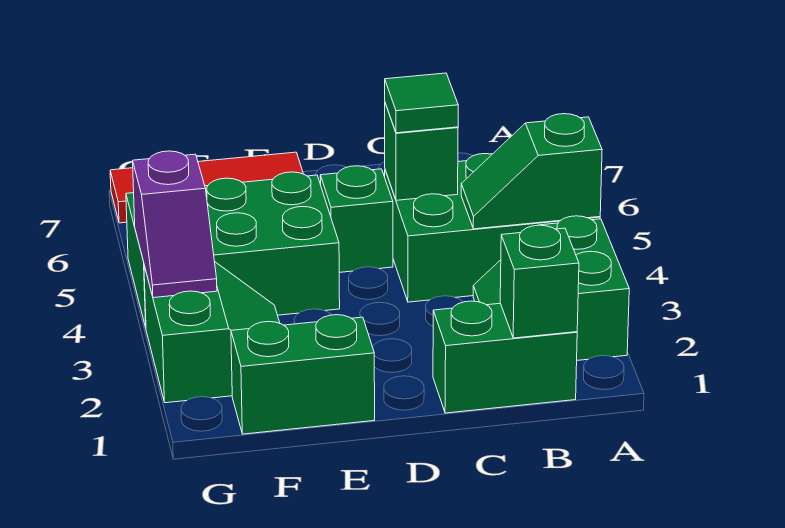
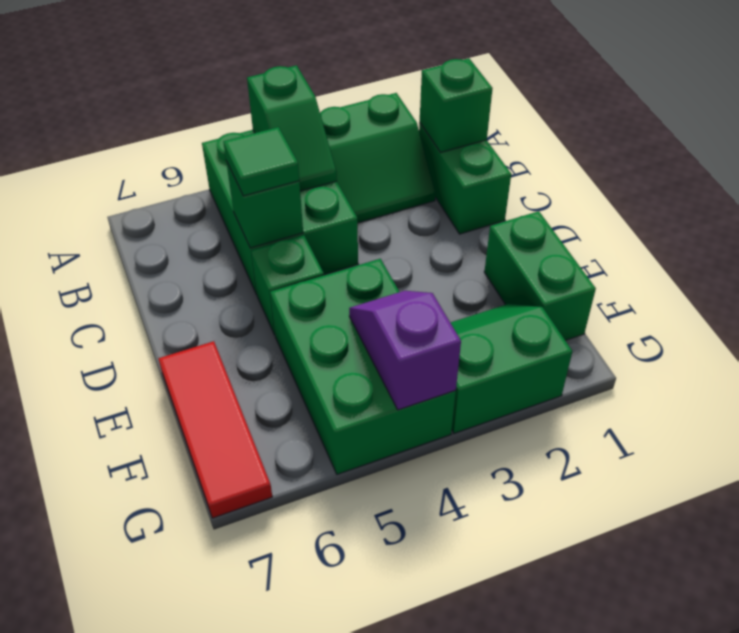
purple 1x2 slope [133,151,217,298] -> purple 1x2 slope turned to [349,291,461,410]

